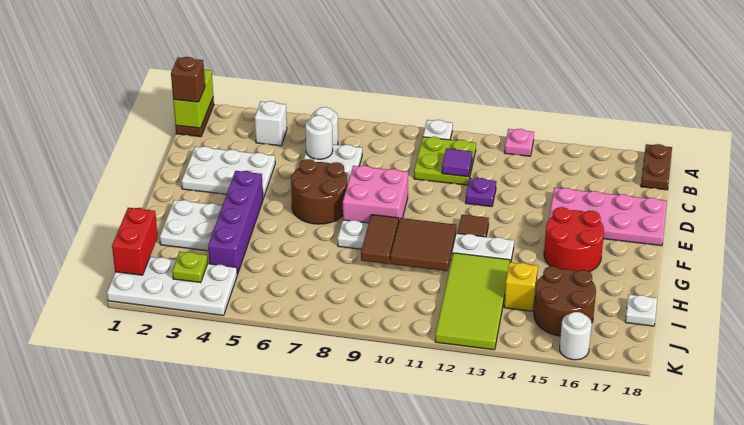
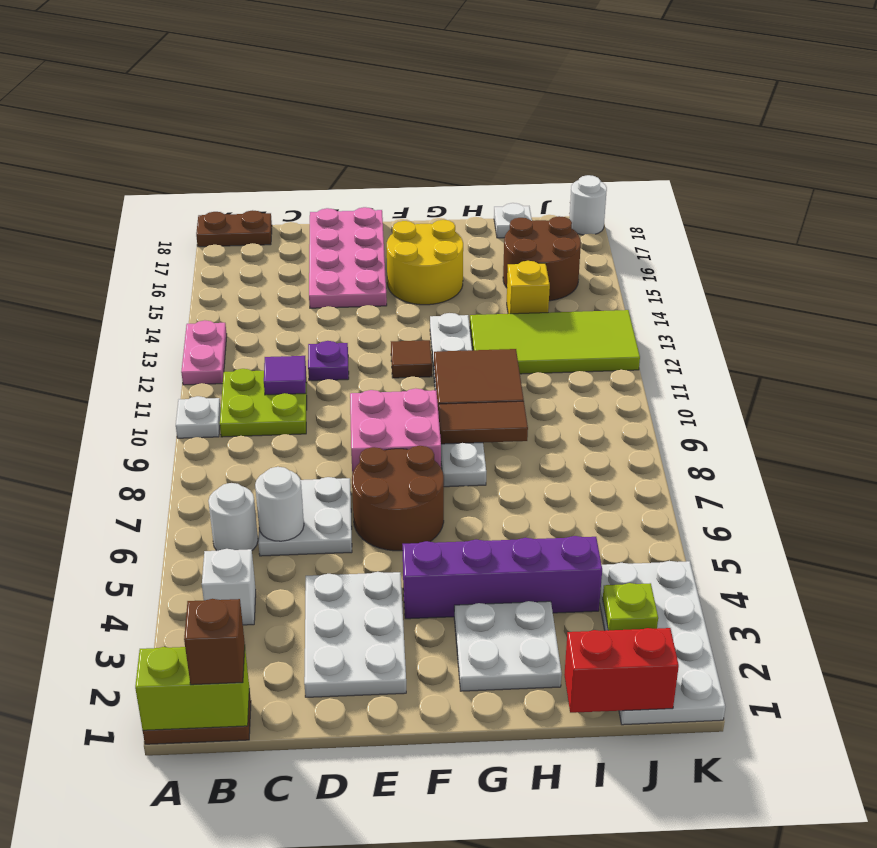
pink 1x1 plate [505,129,534,156] -> pink 1x2 plate [181,320,227,385]
red 2x2 round brick [544,207,604,272] -> yellow 2x2 round brick [387,220,463,305]
white 1x1 round brick [560,312,592,360] -> white 1x1 round brick moved to [569,175,607,235]

